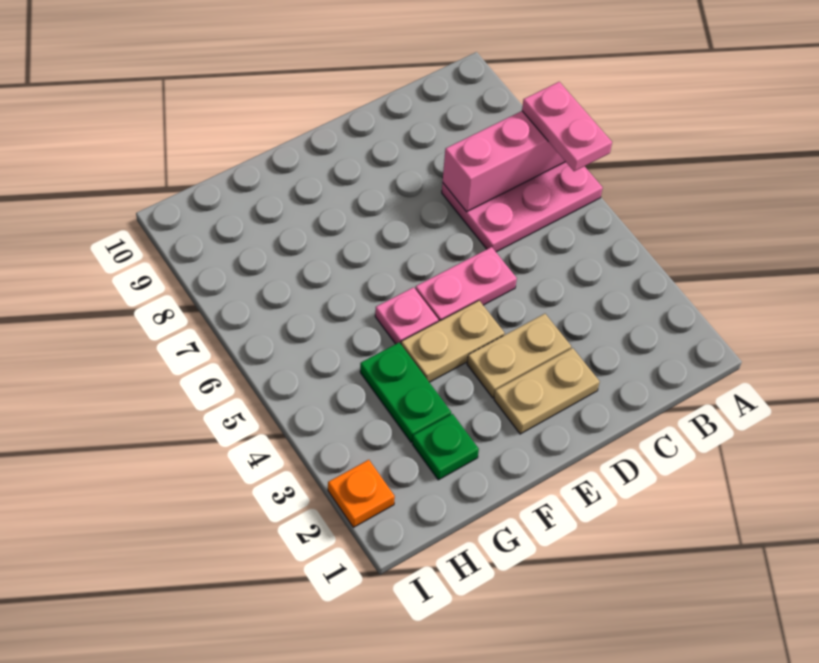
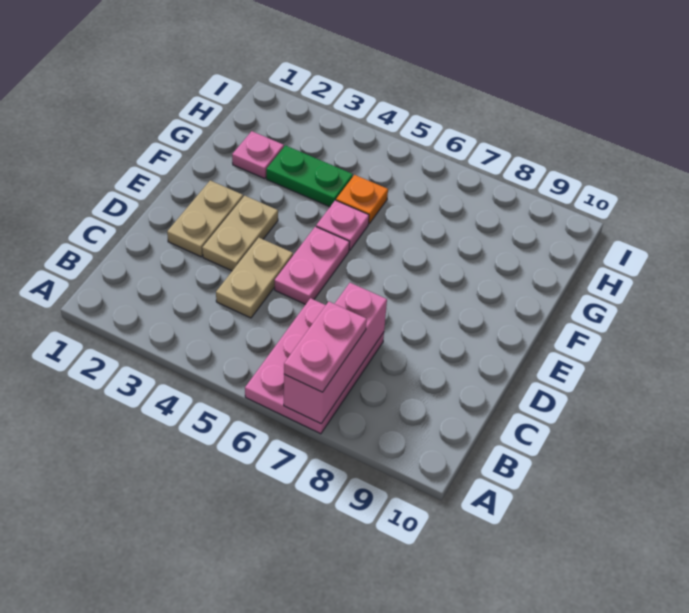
pink 1x2 plate [522,82,612,171] -> pink 1x2 plate turned to [284,302,367,392]
tan 1x2 plate [401,301,505,382] -> tan 1x2 plate moved to [216,238,293,318]
green 1x1 plate [412,414,479,480] -> pink 1x1 plate [232,131,284,178]
orange 1x1 plate [328,460,395,527] -> orange 1x1 plate moved to [336,175,388,224]

